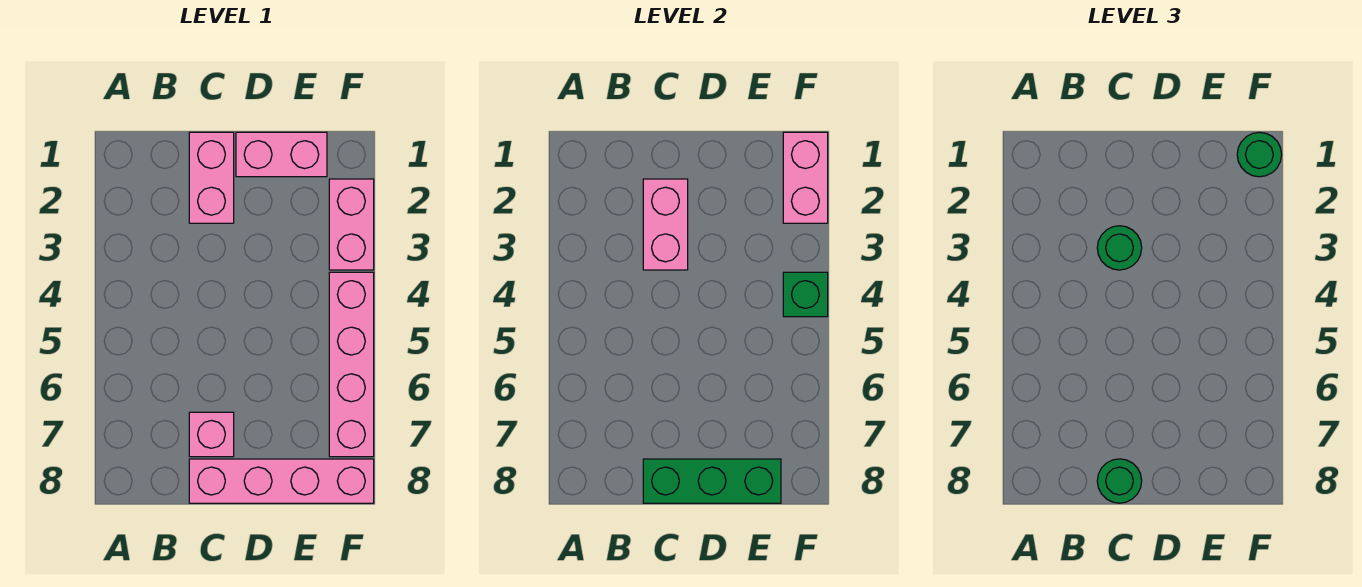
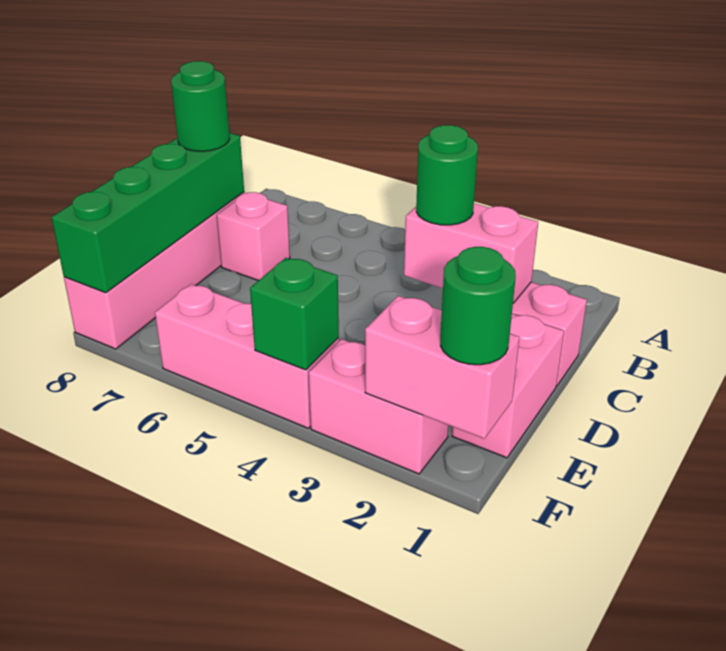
green 1x3 brick [643,459,781,503] -> green 1x4 brick [52,133,244,293]
pink 1x4 brick [329,272,374,457] -> pink 1x3 brick [155,284,339,428]

